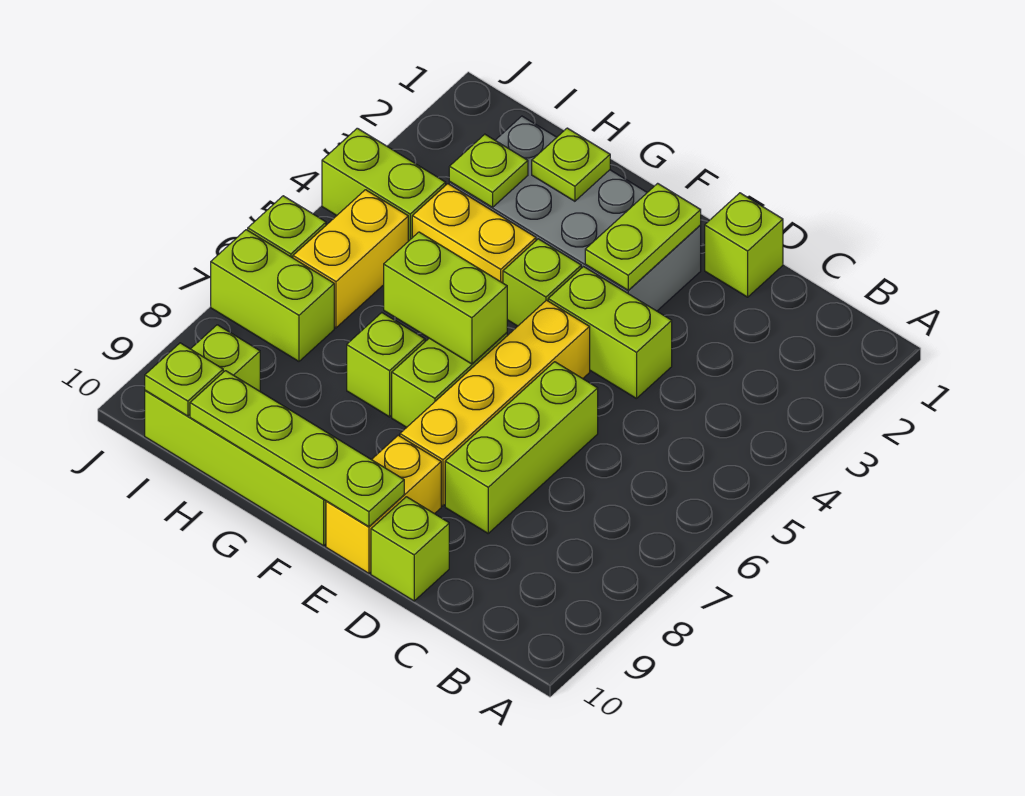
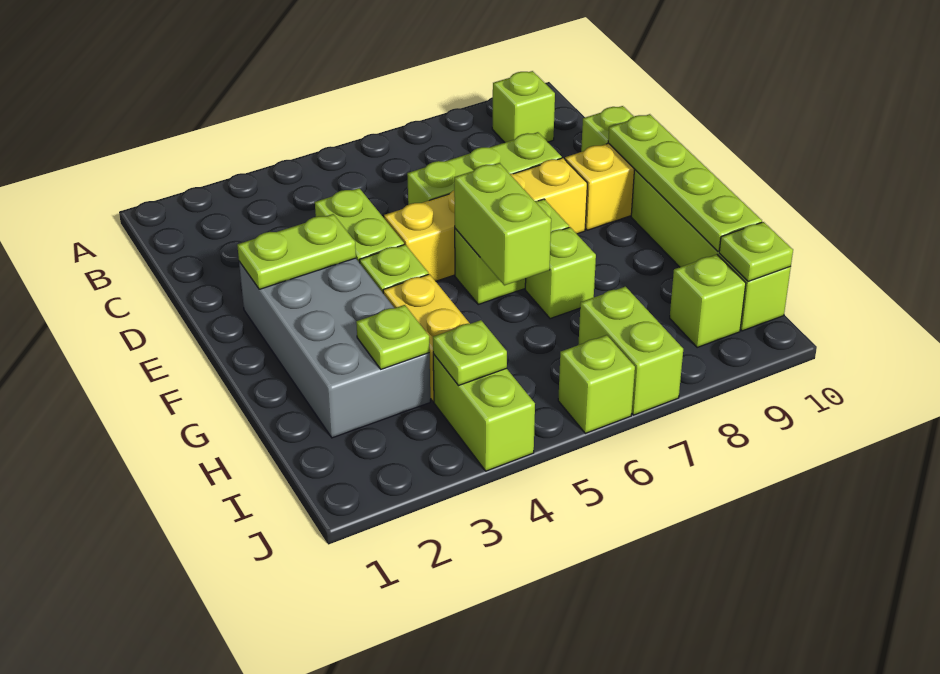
lime 1x1 brick [705,193,783,297] -> lime 1x1 brick moved to [492,71,555,142]
lime 1x1 plate [532,128,610,201] -> lime 1x1 plate moved to [433,320,507,386]
yellow 1x2 brick [293,190,408,328] -> none

